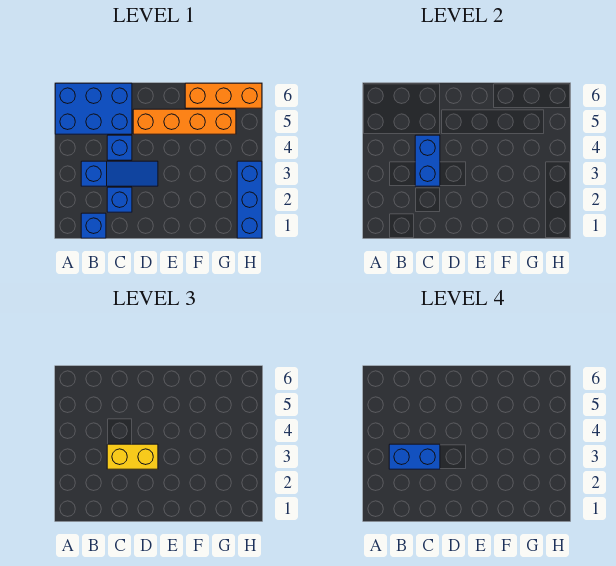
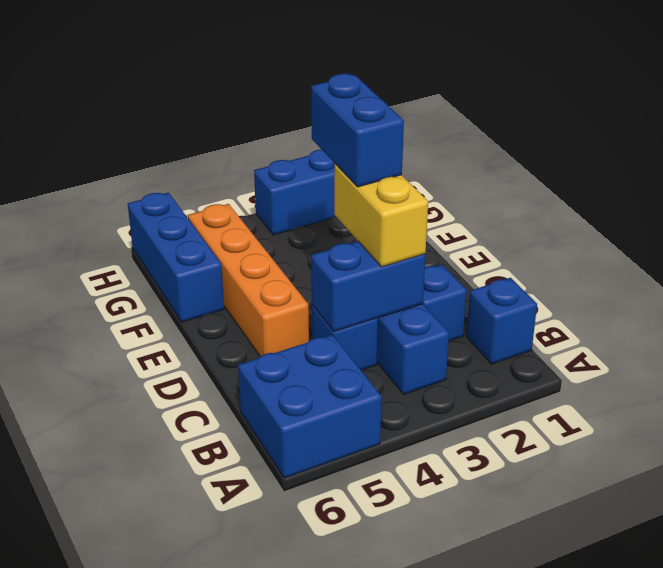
blue 2x3 brick [55,83,132,134] -> blue 2x2 brick [238,335,382,478]
blue 1x2 brick [389,444,440,469] -> blue 1x2 brick moved to [311,74,404,187]
orange 1x3 brick [185,83,262,108] -> blue 1x3 brick [128,193,224,322]

